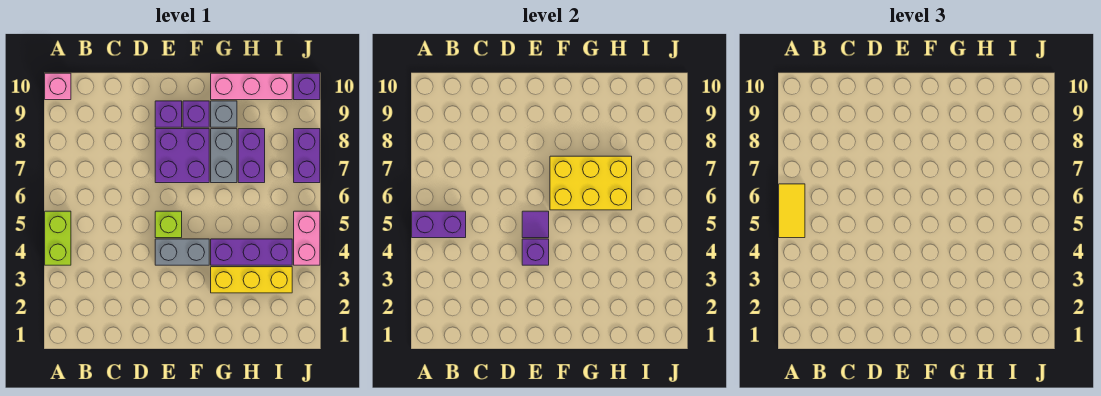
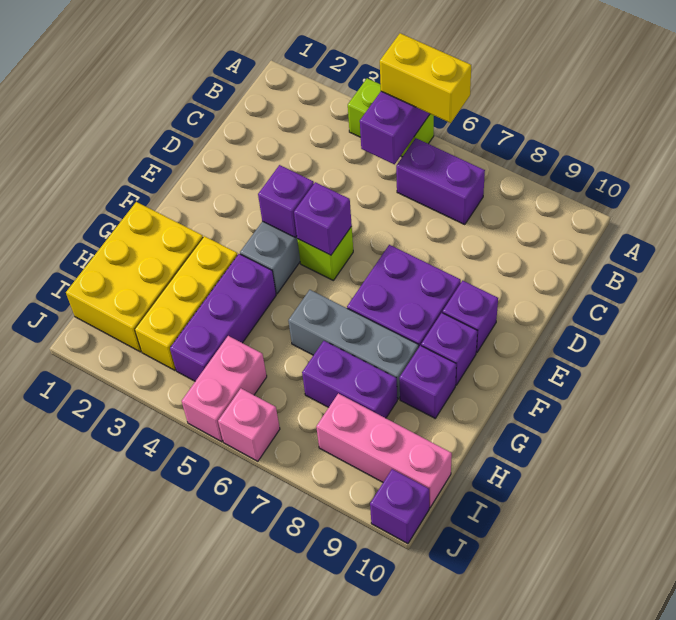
yellow 1x2 tile [779,184,805,238] -> yellow 1x2 brick [380,33,471,123]
pink 1x1 brick [45,73,71,100] -> pink 1x1 brick moved to [218,389,280,461]
purple 1x1 tile [522,211,549,238] -> purple 1x1 brick [294,182,352,255]
yellow 2x3 brick [550,156,632,210] -> yellow 2x3 brick moved to [66,202,203,352]
grey 1x2 brick [211,129,237,183] -> grey 1x3 brick [288,290,418,399]
grey 1x1 brick [211,101,237,127] -> purple 1x1 brick [399,346,456,418]
pink 1x3 brick [211,73,292,100] -> pink 1x3 brick turned to [316,393,452,508]
pink 1x2 brick [294,211,320,265] -> pink 1x2 brick turned to [182,336,267,442]
purple 1x2 brick [294,129,320,183] -> purple 1x2 brick moved to [396,138,485,225]

